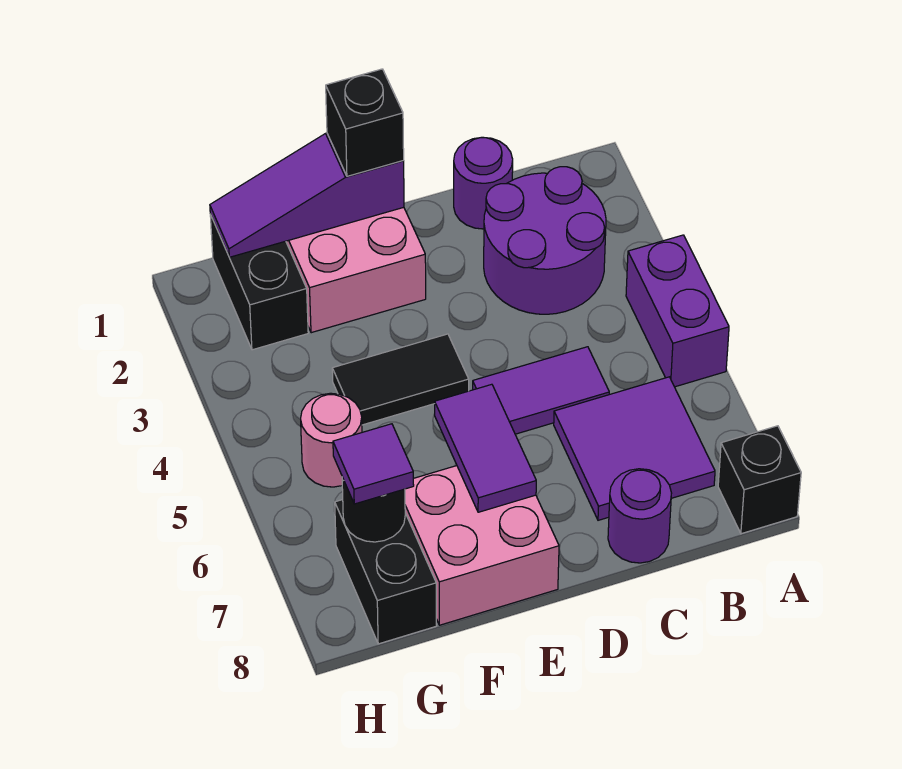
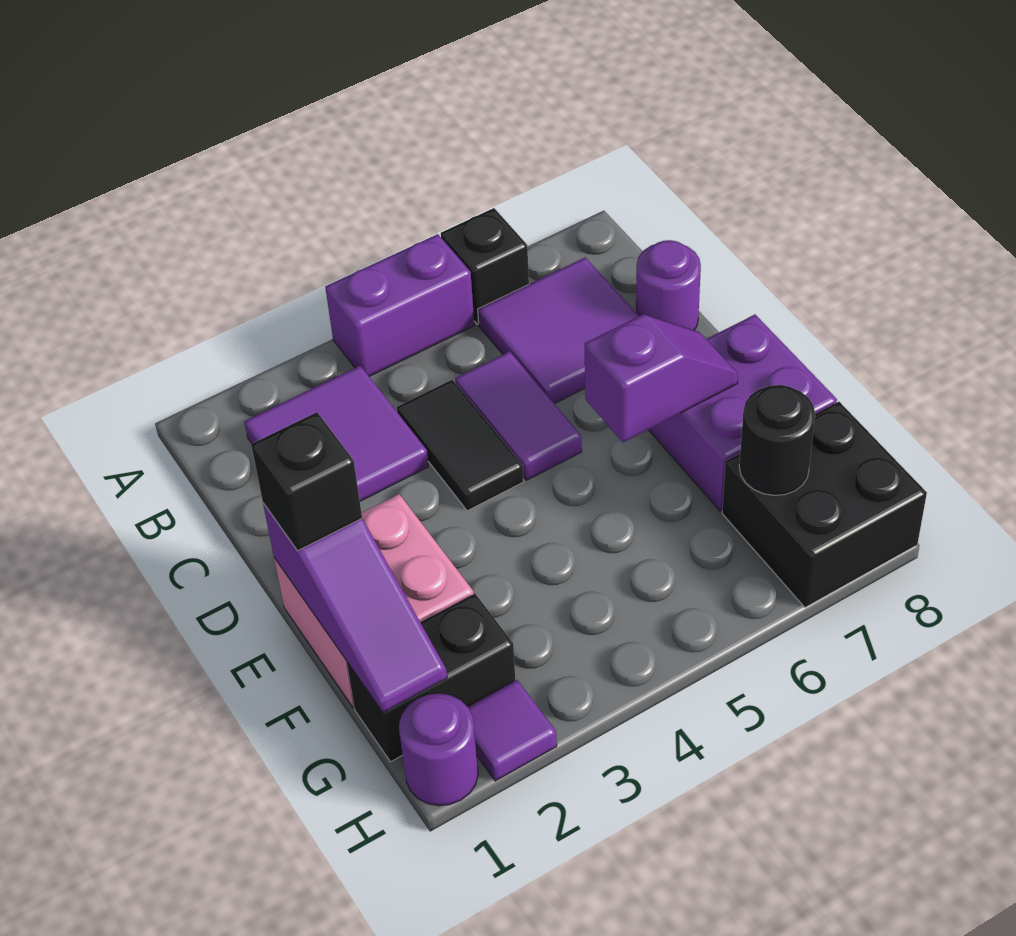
black 1x1 brick [718,426,801,534] -> black 1x1 brick moved to [441,208,529,324]
purple 2x2 round brick [484,167,606,314] -> purple 2x2 tile [244,366,429,501]
purple 1x1 round brick [454,137,513,229] -> purple 1x1 round brick moved to [399,694,478,806]
black 1x2 tile [332,334,469,425] -> black 1x2 tile moved to [397,380,523,511]
purple 1x2 tile [435,384,536,512] -> purple 1x2 slope [585,314,738,442]
pink 2x2 brick [405,466,559,625] -> purple 2x2 brick [649,315,837,511]
pink 1x1 round brick [301,393,362,487] -> none
black 1x2 brick [335,500,436,644] -> black 2x2 brick [722,402,927,607]
purple 1x1 tile [333,424,414,504] -> purple 1x1 tile moved to [468,680,557,781]

